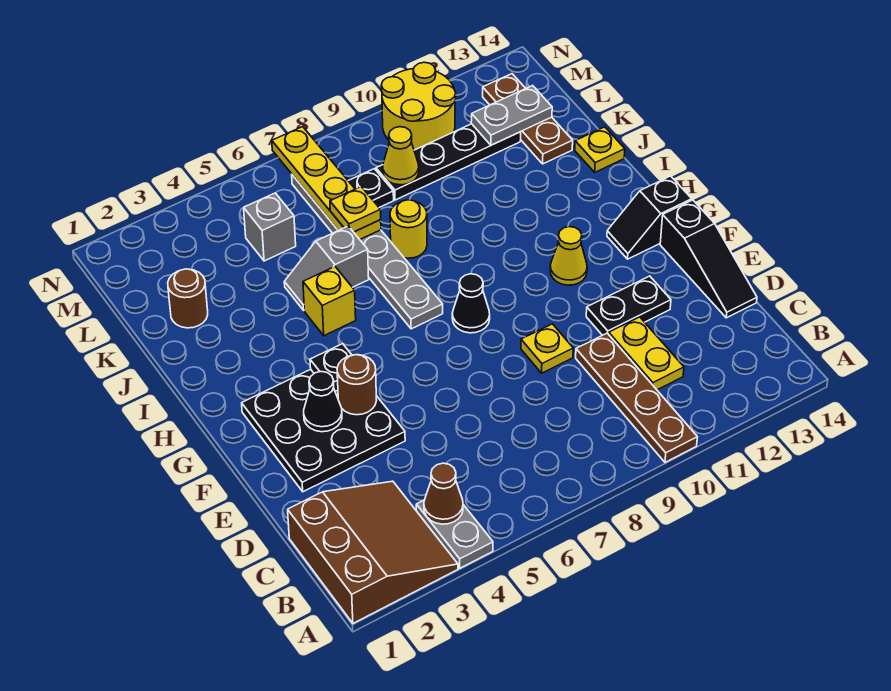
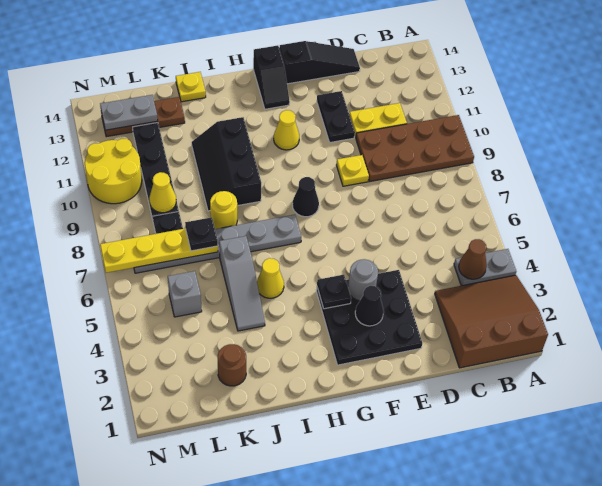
brown 1x4 plate [576,333,697,462] -> brown 2x4 plate [356,115,474,181]
brown 1x1 round brick [337,355,377,415] -> grey 1x1 round brick [348,259,378,301]
yellow 1x1 brick [303,267,356,336] -> yellow 1x1 cone [257,258,284,298]
none -> black 2x3 slope [192,117,261,211]
grey 1x2 slope [284,226,369,310] -> grey 1x3 slope [219,236,265,331]
yellow 1x1 plate [330,187,381,232] -> black 1x1 plate [185,217,218,251]
grey 1x2 plate [471,86,552,145] -> grey 1x2 plate turned to [100,95,158,130]

